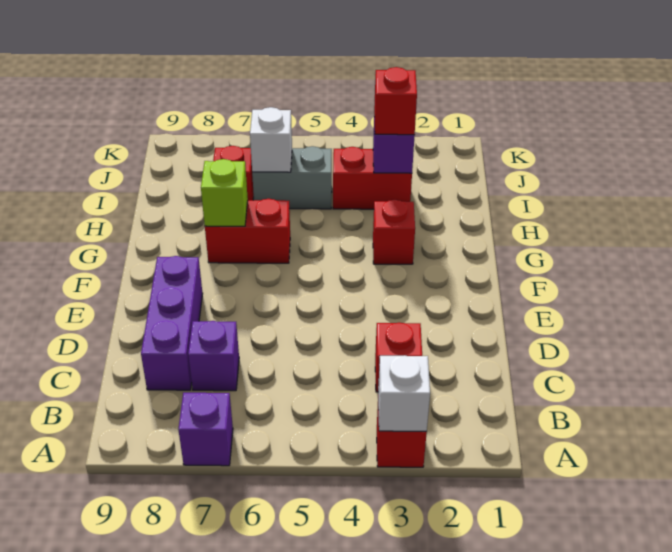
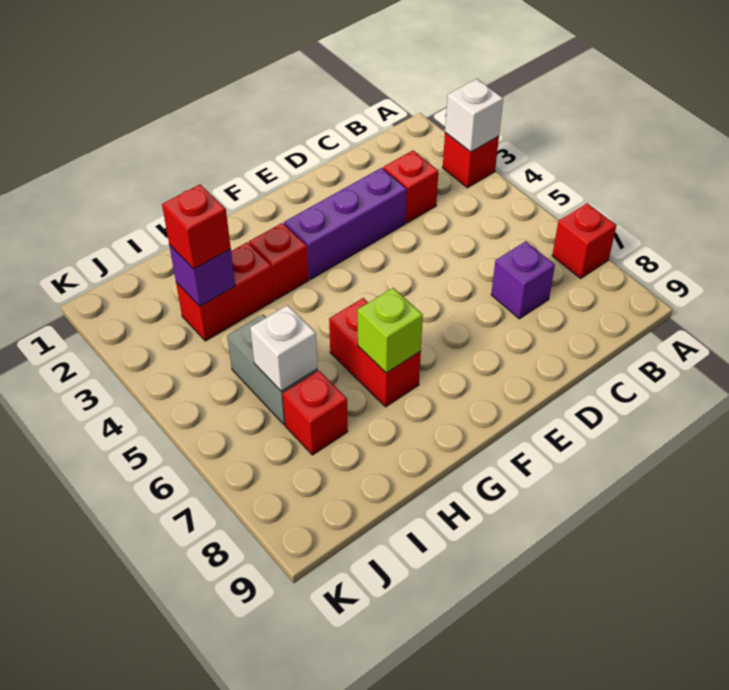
purple 1x1 brick [178,393,233,466] -> red 1x1 brick [552,203,616,278]
purple 1x3 brick [141,256,203,390] -> purple 1x3 brick moved to [284,168,407,280]
red 1x2 brick [333,147,412,209] -> red 1x2 brick turned to [176,242,275,341]

